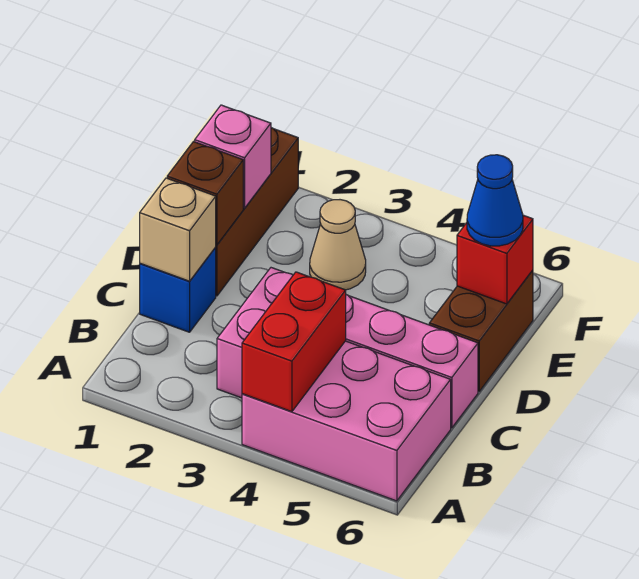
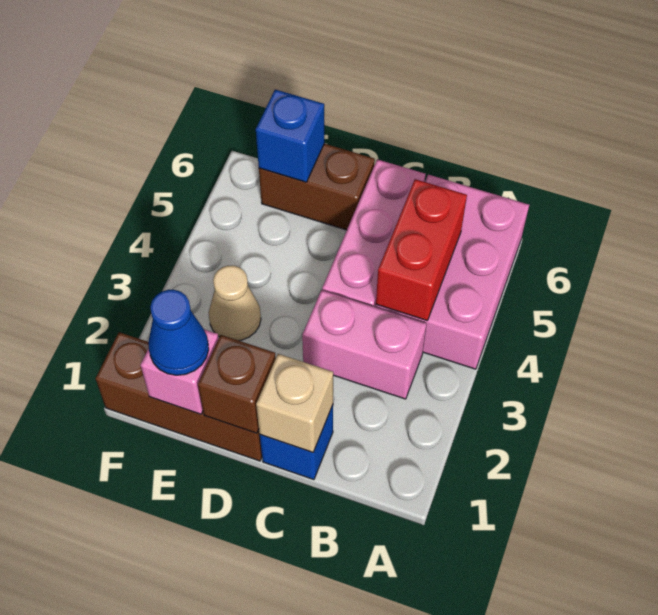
red 1x2 brick [242,272,346,412] -> red 1x2 brick turned to [376,179,467,321]
red 1x1 brick [457,215,533,304] -> blue 1x1 brick [256,90,324,182]
blue 1x1 cone [467,155,523,246] -> blue 1x1 cone moved to [148,290,209,375]

